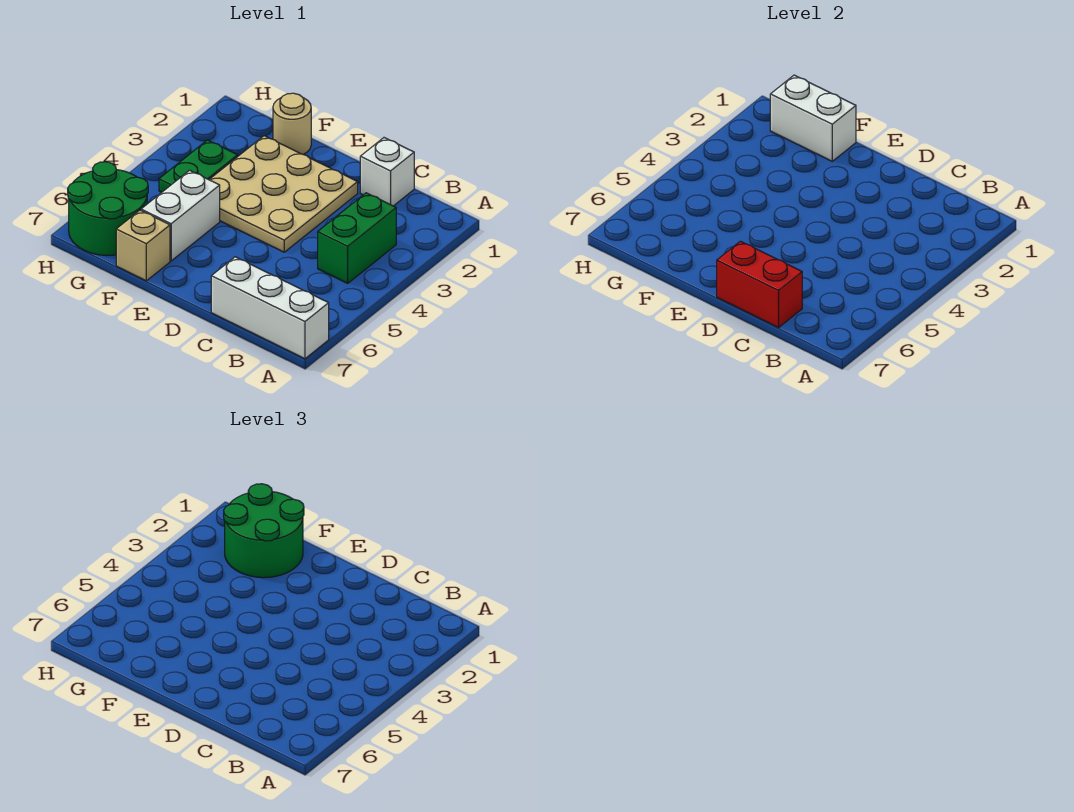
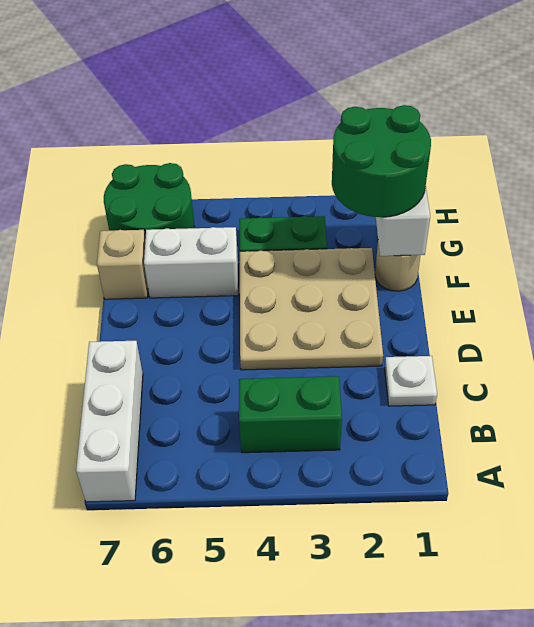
white 1x1 brick [360,138,414,206] -> white 1x1 plate [385,356,437,406]
red 1x2 brick [717,241,802,328] -> none

